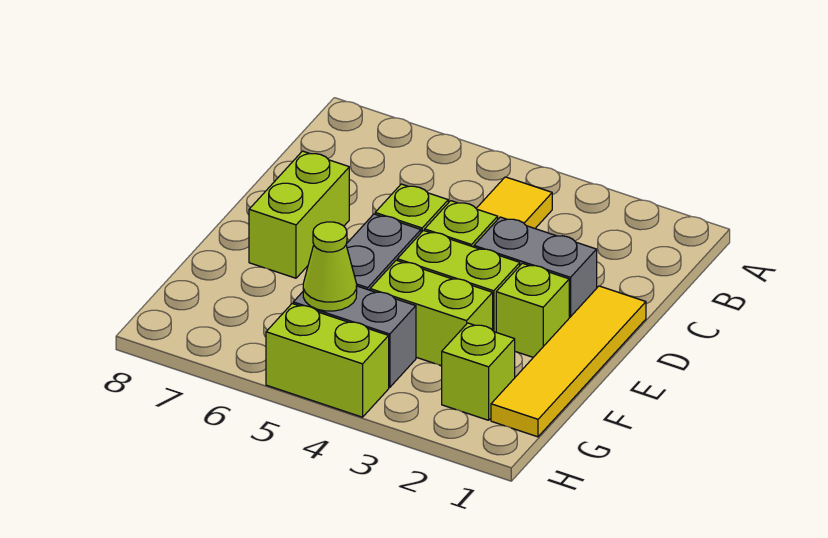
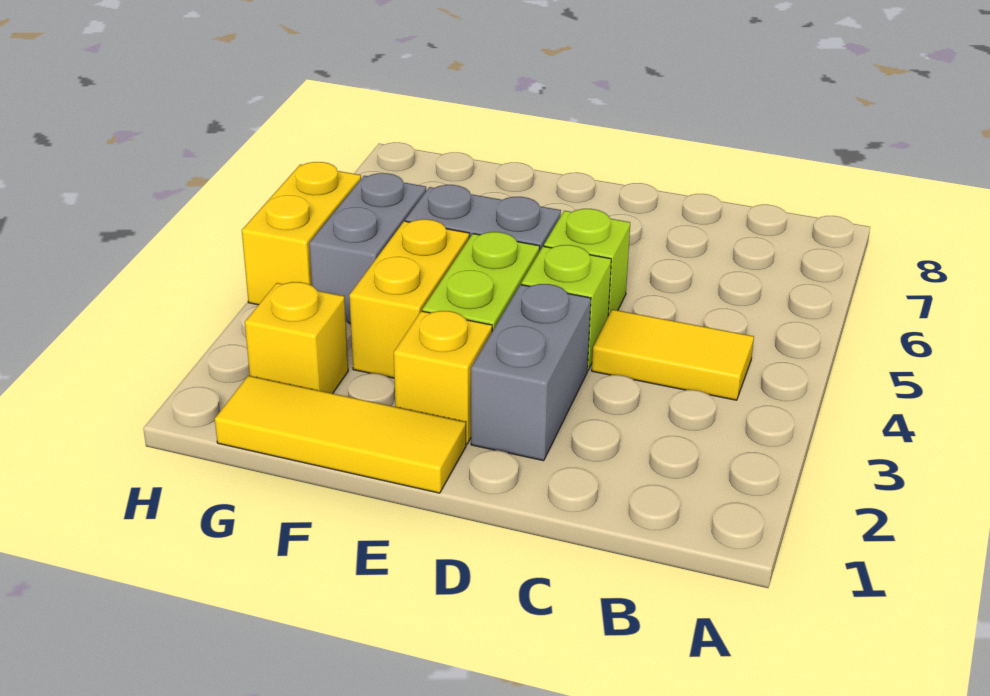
yellow 1x4 tile [491,286,646,437] -> yellow 1x3 tile [215,376,466,493]
lime 1x2 brick [249,151,349,278] -> none
lime 1x1 brick [496,263,569,357] -> yellow 1x1 brick [394,311,492,444]
lime 1x2 brick [370,260,493,366] -> yellow 1x2 brick [349,219,469,378]
lime 1x1 brick [442,323,515,420] -> yellow 1x1 brick [245,282,348,394]
lime 1x1 cone [303,222,357,311] -> none
lime 1x2 brick [266,304,389,417] -> yellow 1x2 brick [242,162,361,305]

